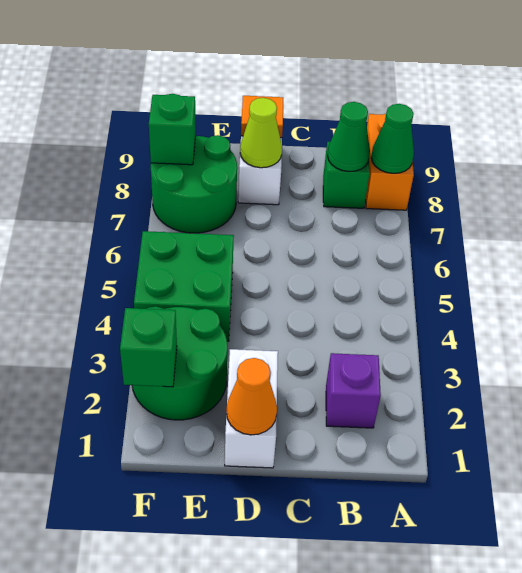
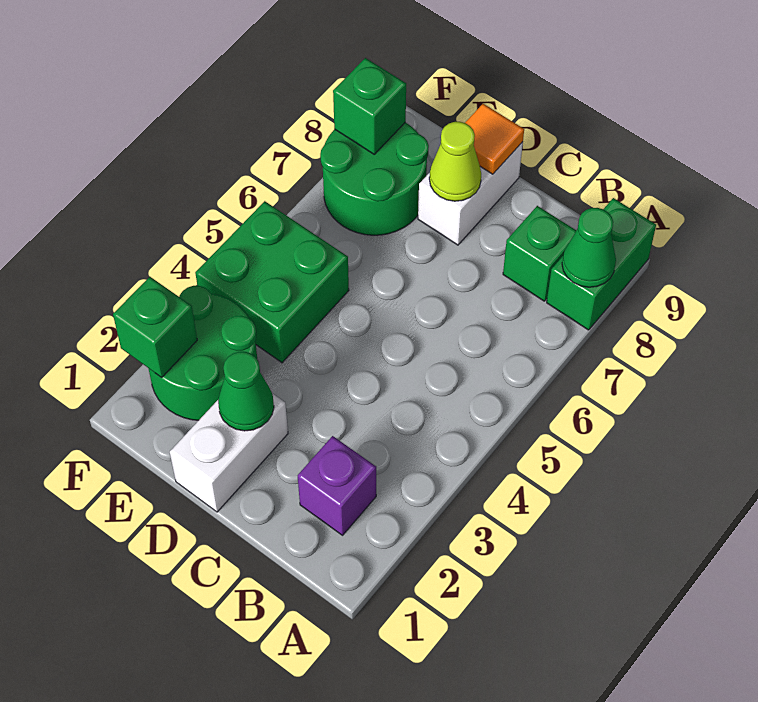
orange 1x2 brick [366,114,414,210] -> green 1x2 brick [547,198,656,330]
green 1x1 cone [328,102,370,171] -> green 1x1 cone moved to [218,352,274,431]
orange 1x1 cone [227,358,277,435] -> none

